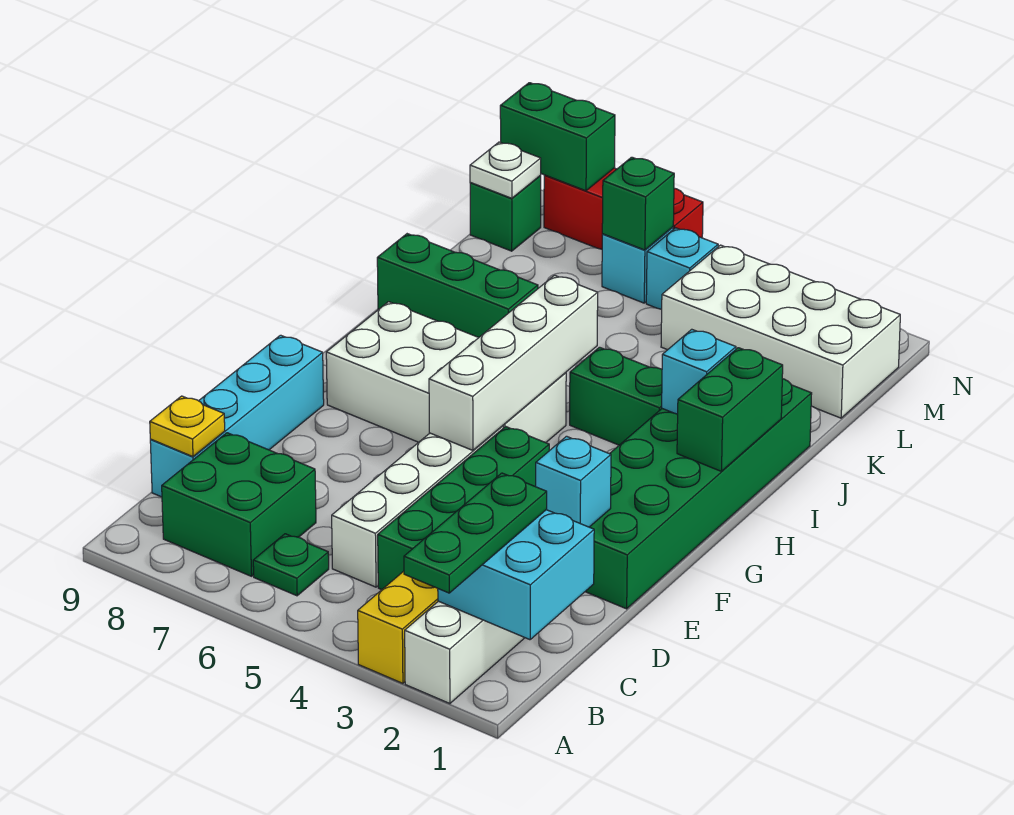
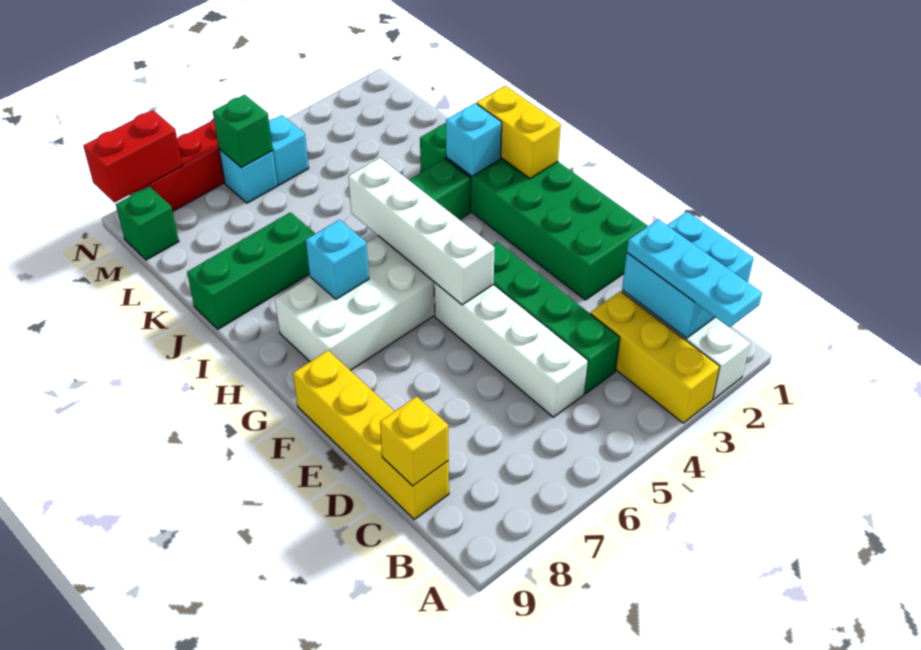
green 1x3 plate [404,473,547,593] -> cyan 1x3 plate [627,219,762,327]
green 1x1 plate [253,534,329,596] -> none
green 2x2 brick [162,433,316,576] -> none
cyan 1x4 brick [150,335,324,497] -> yellow 1x4 brick [293,351,449,519]
yellow 1x1 plate [150,396,225,457] -> yellow 1x1 brick [380,396,449,486]
cyan 1x1 brick [536,436,611,527] -> cyan 1x1 brick moved to [306,220,369,299]
green 1x2 brick [677,348,783,471] -> yellow 1x2 brick [477,86,561,179]
white 2x4 brick [661,245,900,418] -> none
white 1x1 plate [470,142,541,198] -> none
green 1x2 brick [500,83,615,191] -> red 1x2 brick [83,110,182,203]

